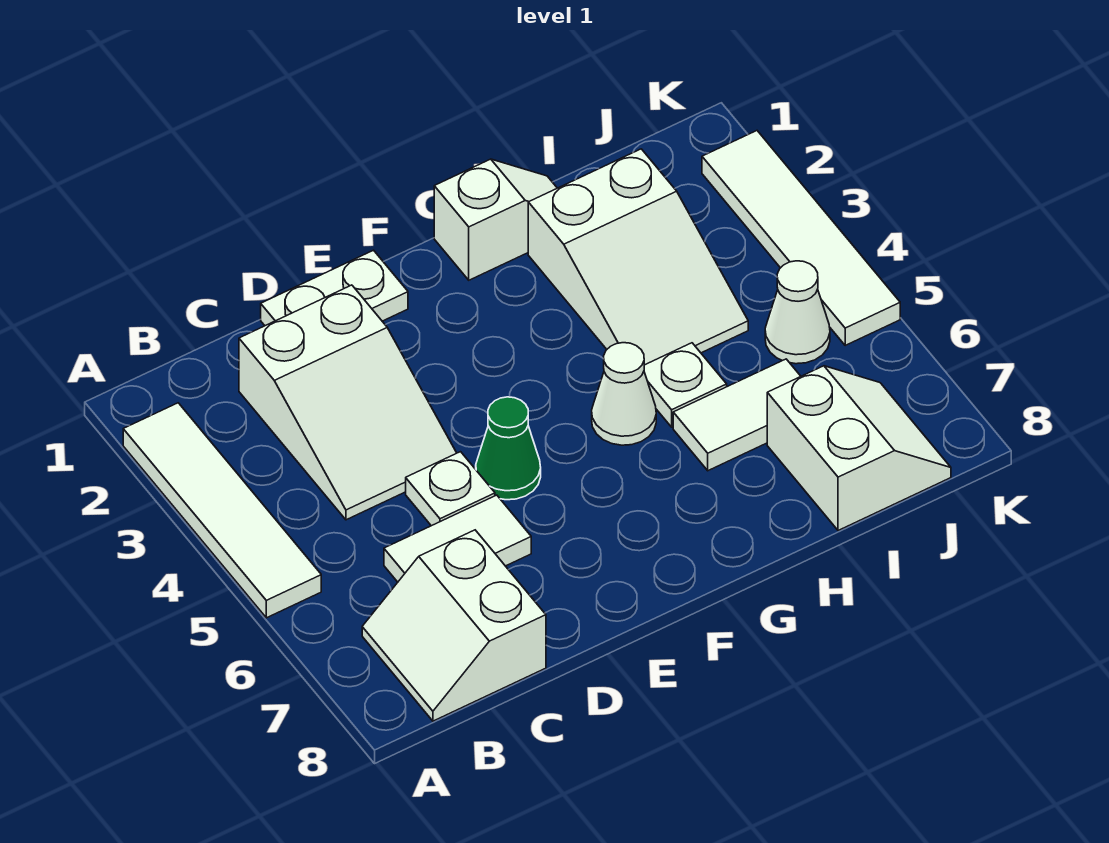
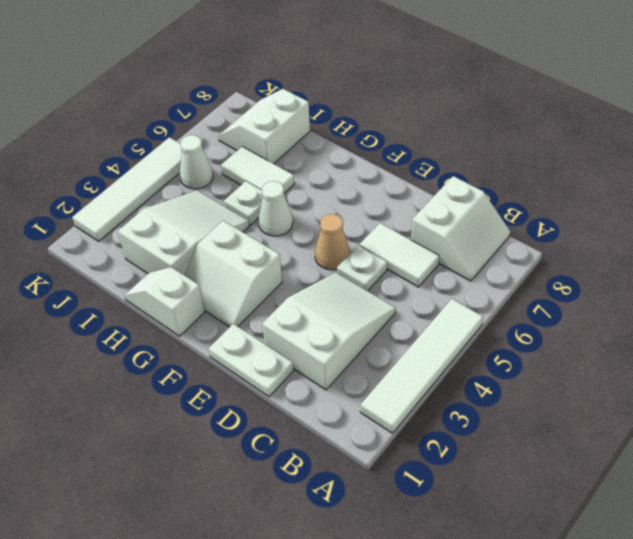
green 1x1 cone [476,397,541,500] -> tan 1x1 cone [315,214,350,270]
none -> white 2x2 slope [184,221,282,327]

